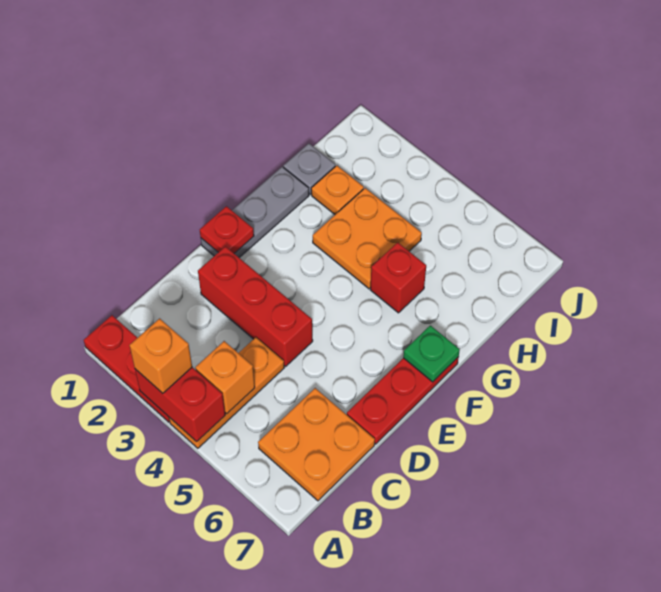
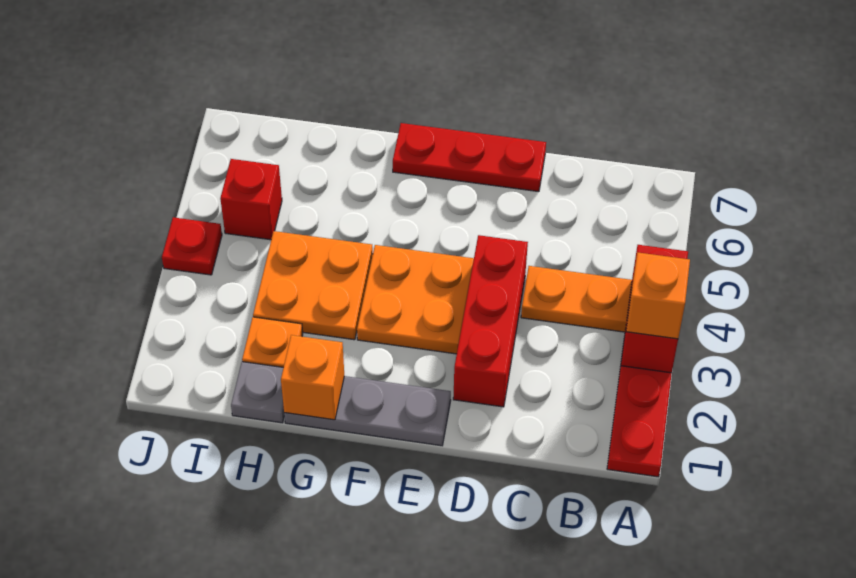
orange 1x1 brick [195,341,255,414] -> orange 1x1 brick moved to [281,335,344,420]
orange 2x2 plate [258,388,375,501] -> orange 2x2 plate moved to [357,245,474,354]
red 1x1 plate [200,206,254,253] -> red 1x1 plate moved to [162,217,222,275]
green 1x1 plate [403,325,460,382] -> none
red 1x1 brick [370,242,426,313] -> red 1x1 brick moved to [220,159,282,240]

